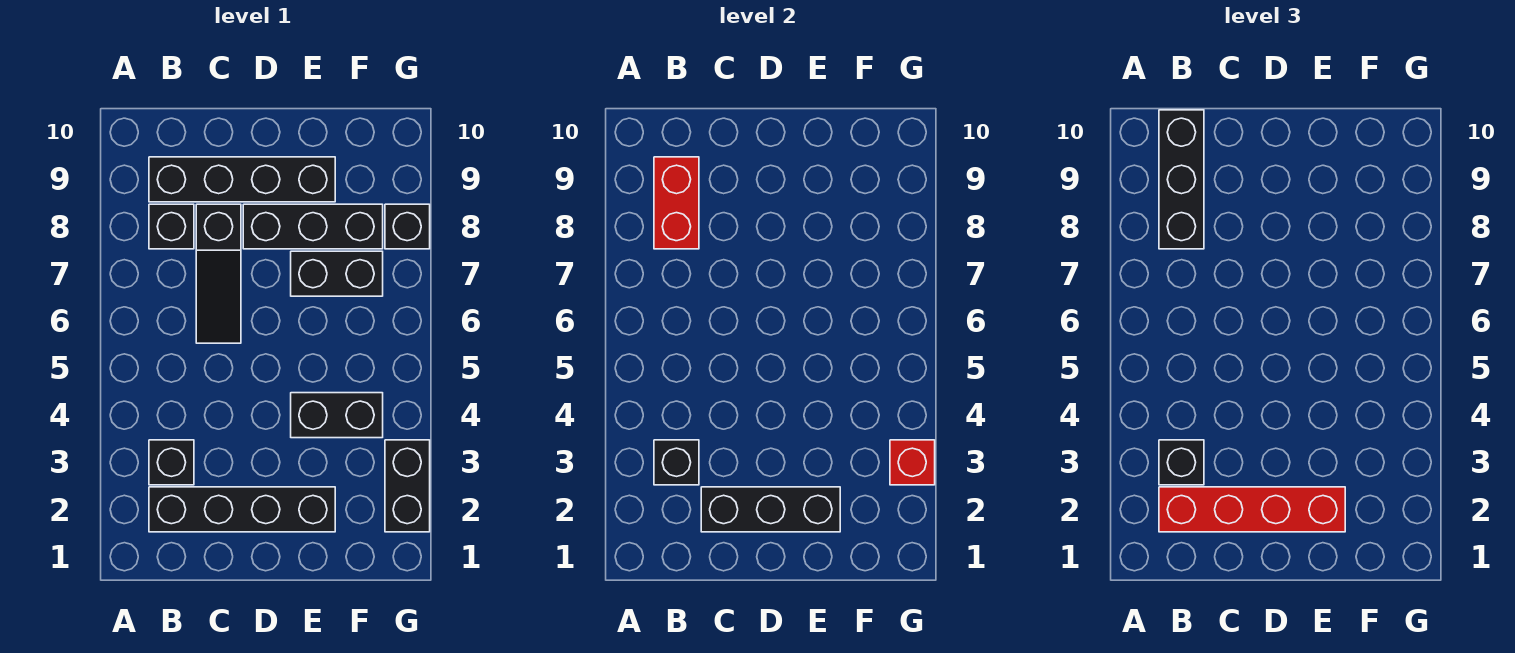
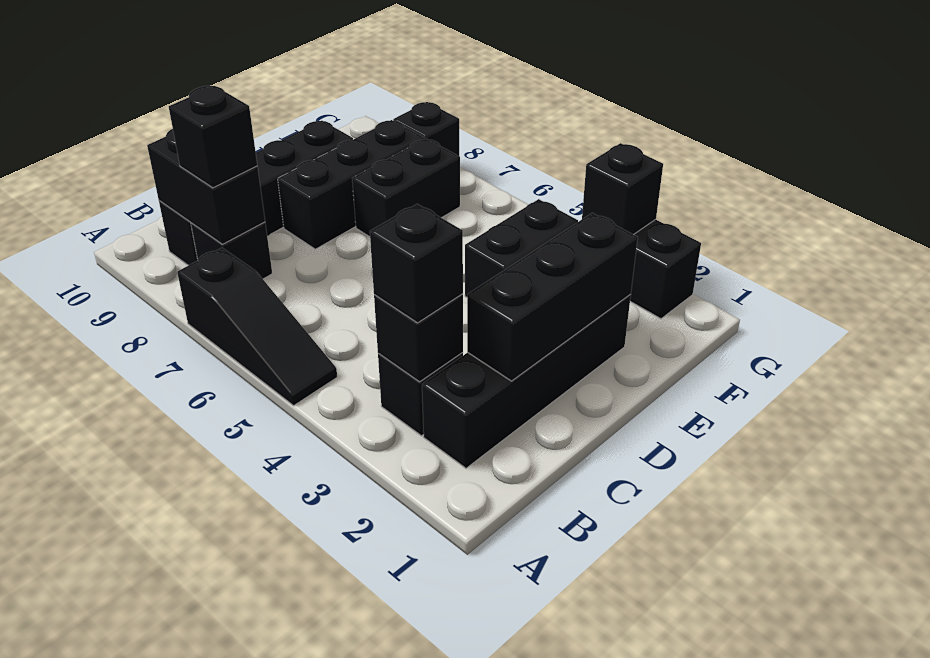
red 1x4 brick [1159,487,1345,532] -> none
red 1x2 brick [654,157,699,249] -> black 1x2 brick [147,129,265,244]
black 1x3 brick [1159,110,1204,249] -> black 1x1 brick [169,86,257,188]
black 1x3 slope [196,204,241,343] -> black 1x3 slope moved to [177,248,337,405]
red 1x1 brick [890,440,935,485] -> black 1x1 brick [582,143,663,235]

